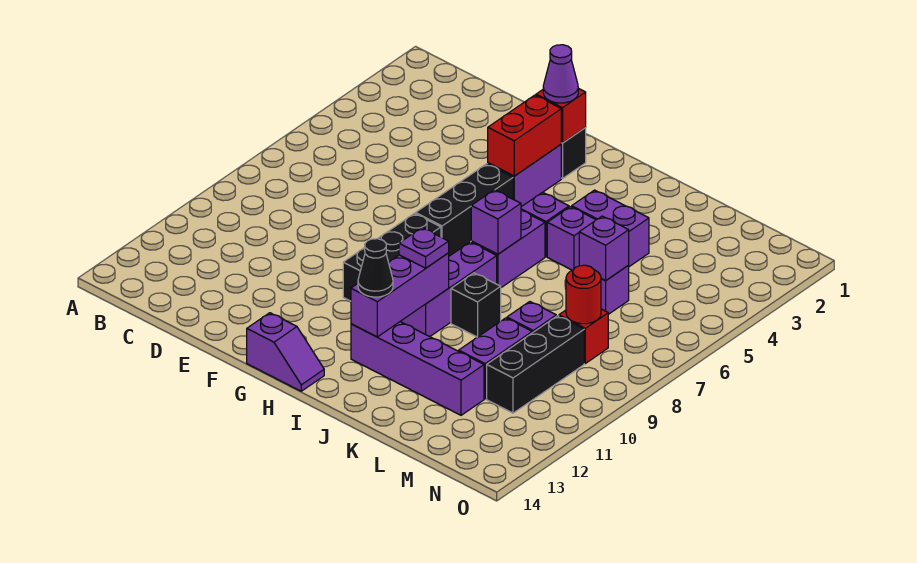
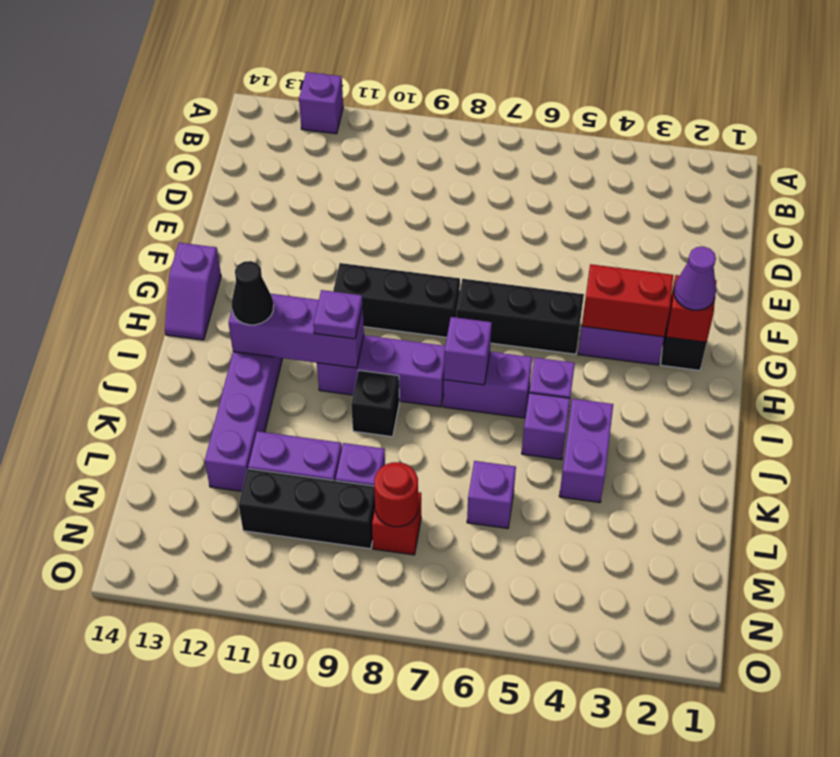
purple 1x1 brick [579,216,629,281] -> purple 1x1 brick moved to [299,72,343,134]

